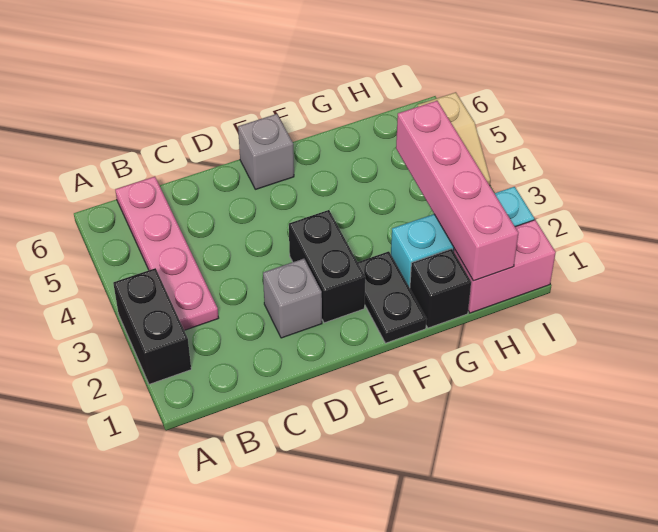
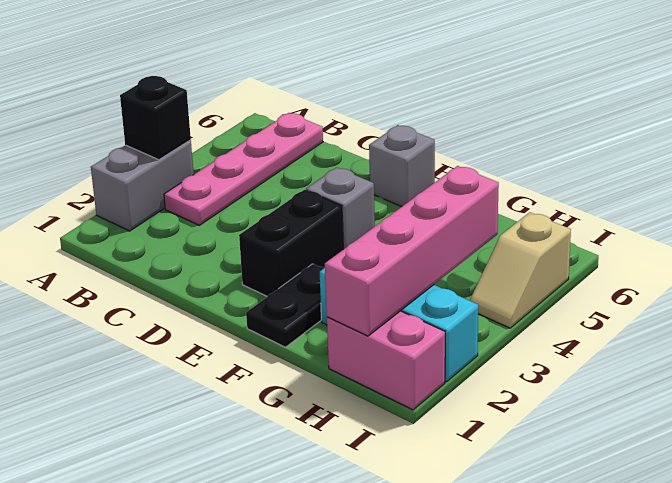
black 1x2 brick [113,268,191,384] -> grey 1x2 brick [91,140,194,231]
grey 1x1 brick [263,259,322,338] -> grey 1x1 brick moved to [306,167,375,249]
black 1x1 brick [410,249,471,328] -> black 1x1 brick moved to [120,76,191,160]

